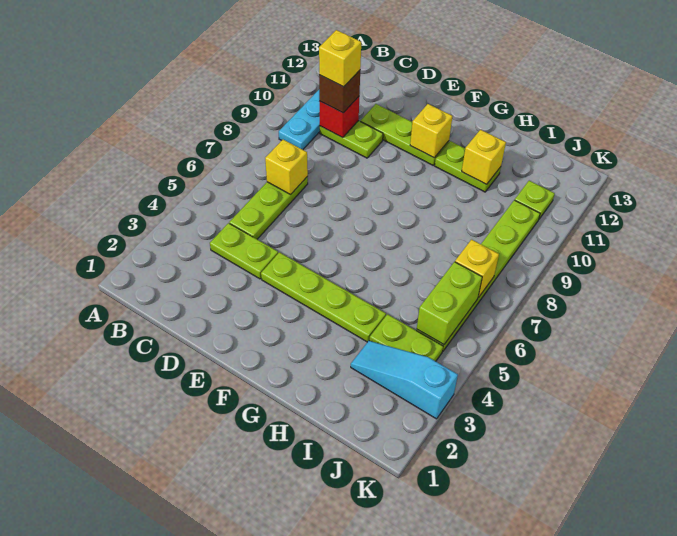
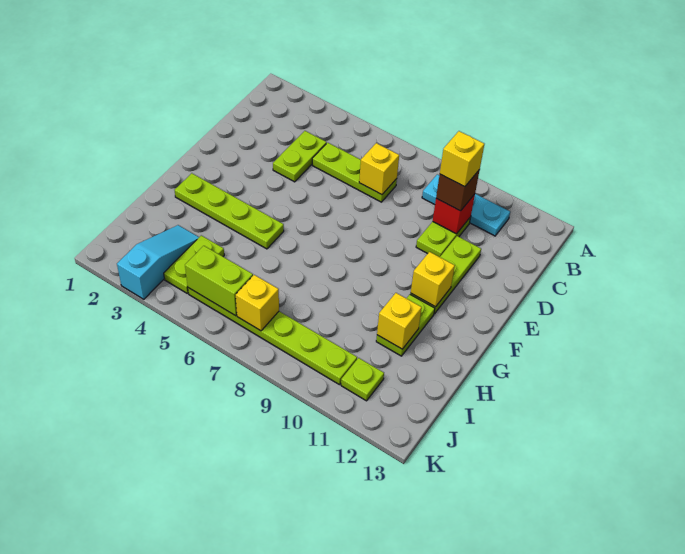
lime 1x4 plate [261,252,386,342] -> lime 1x4 plate turned to [175,173,284,249]

